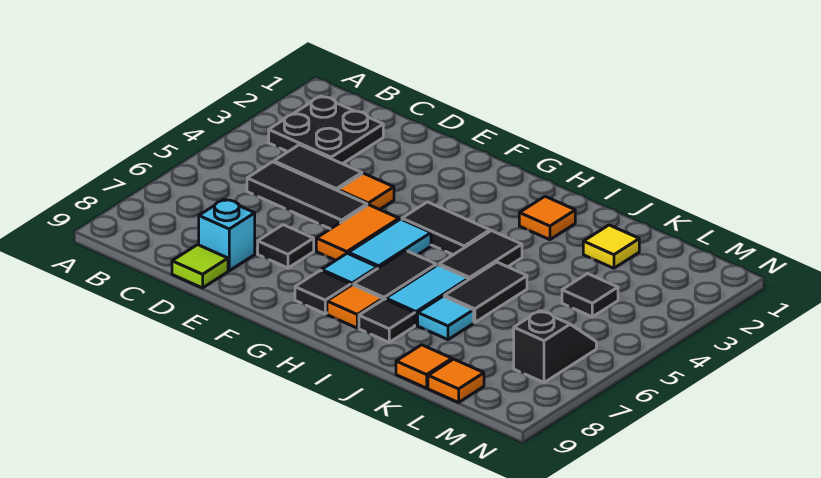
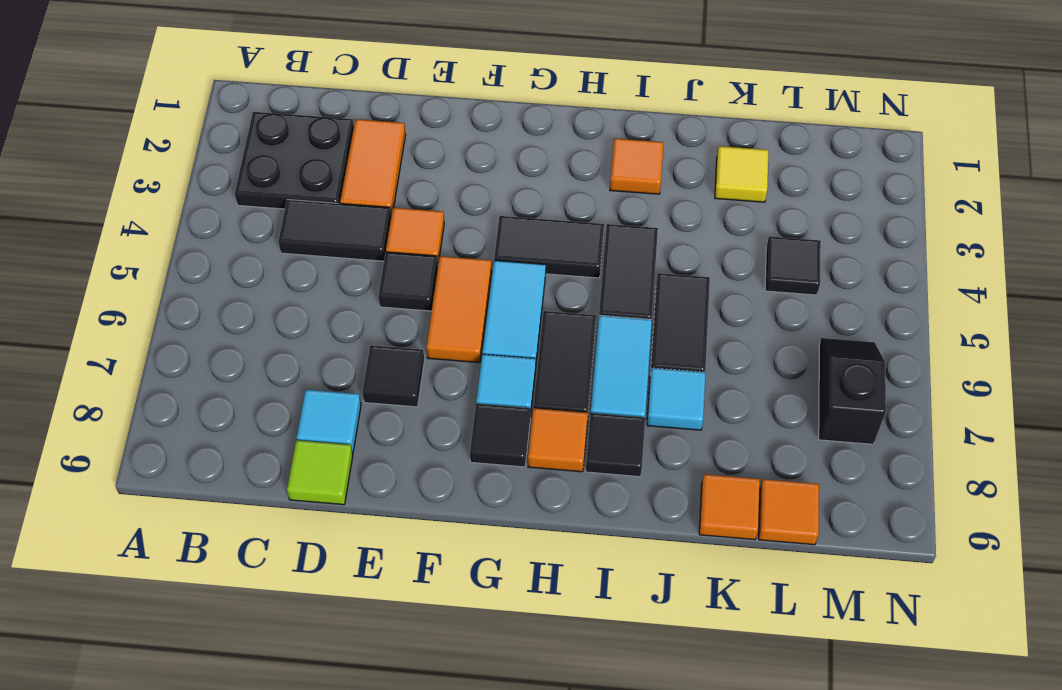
black 1x3 tile [247,162,367,229] -> black 1x1 tile [378,252,438,311]
none -> orange 1x2 tile [340,119,406,215]
cyan 1x1 brick [199,199,255,271] -> cyan 1x1 tile [297,390,361,453]

